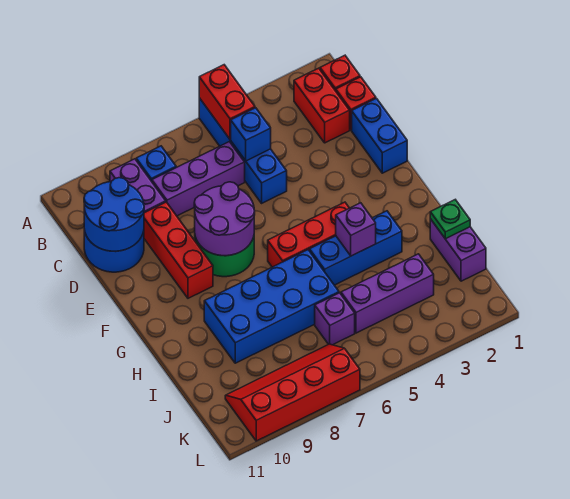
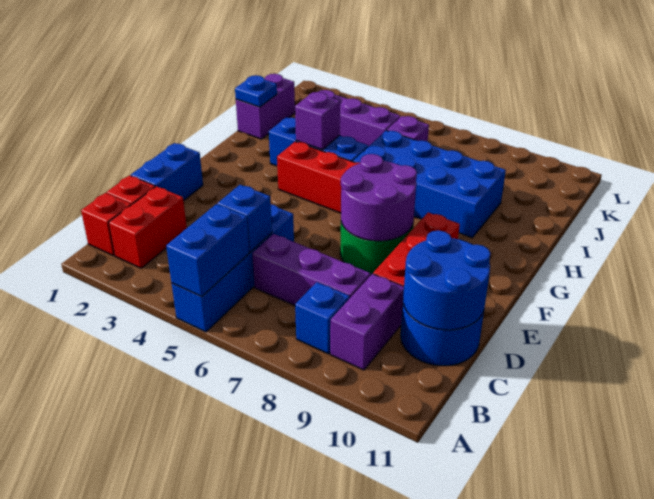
red 1x2 brick [199,65,255,139] -> blue 1x2 brick [166,204,249,297]
green 1x1 plate [430,200,470,239] -> blue 1x1 plate [235,75,277,107]
red 2x4 slope [225,344,360,441] -> none

